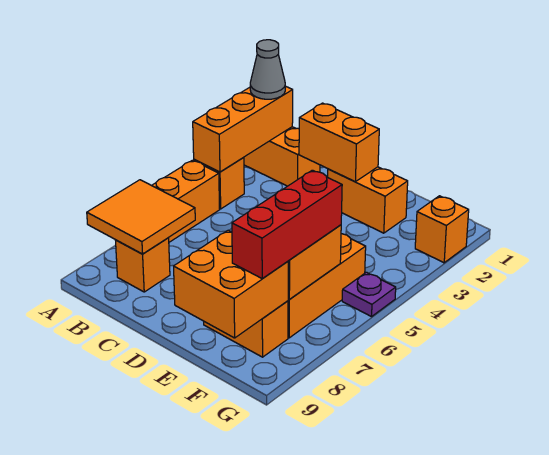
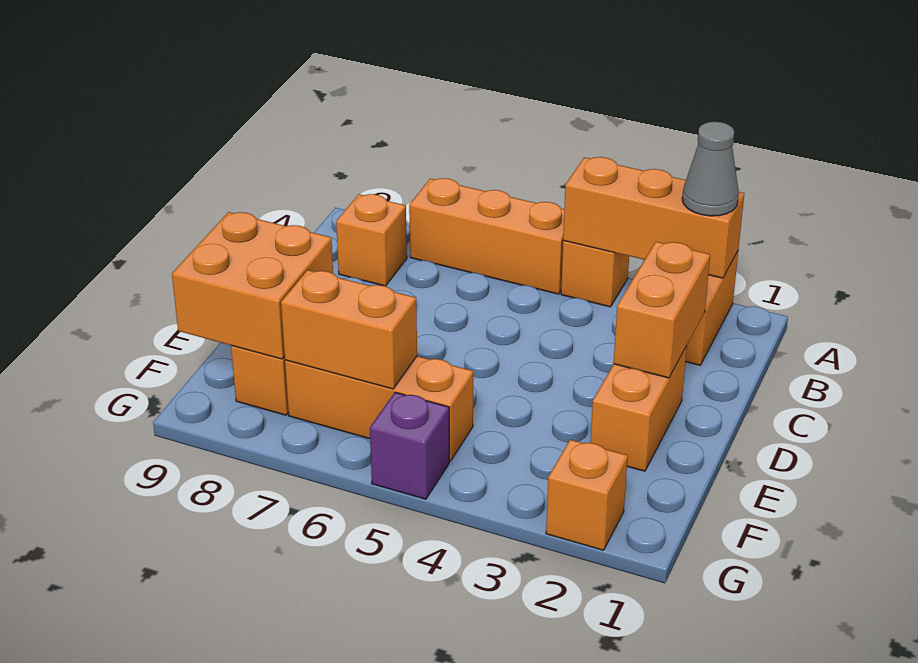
orange 2x2 tile [87,180,195,254] -> none
red 1x3 brick [232,170,342,279] -> none
purple 1x1 plate [342,272,396,317] -> purple 1x1 brick [370,392,449,499]

